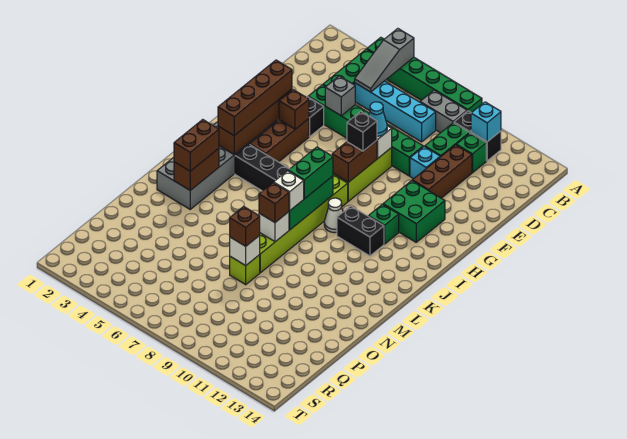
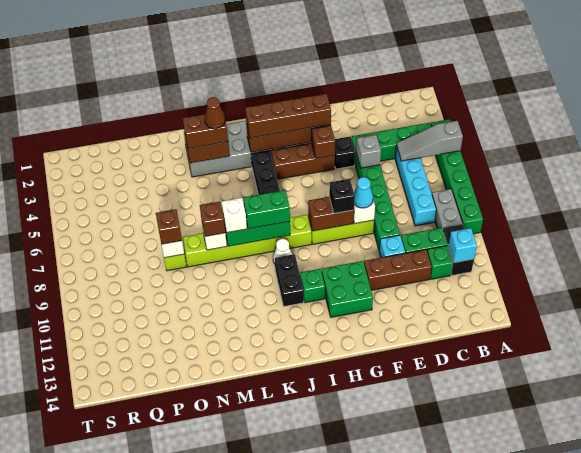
none -> brown 1x1 cone [205,97,225,129]

